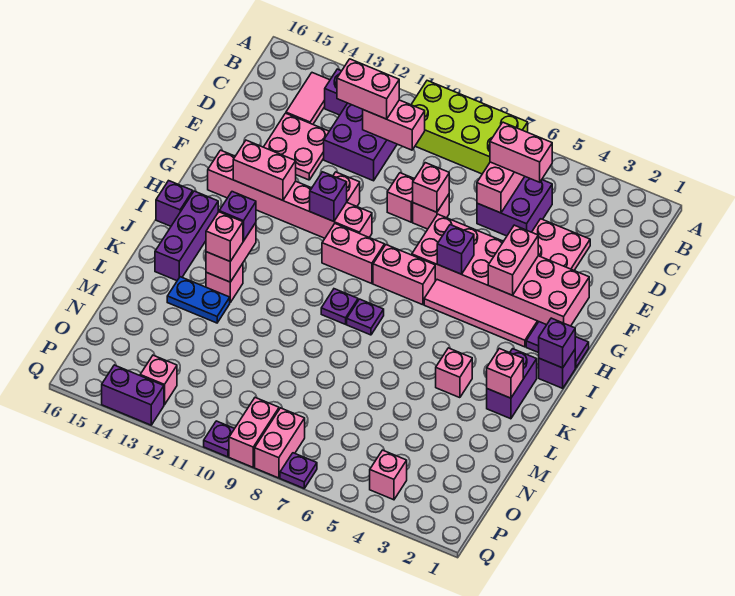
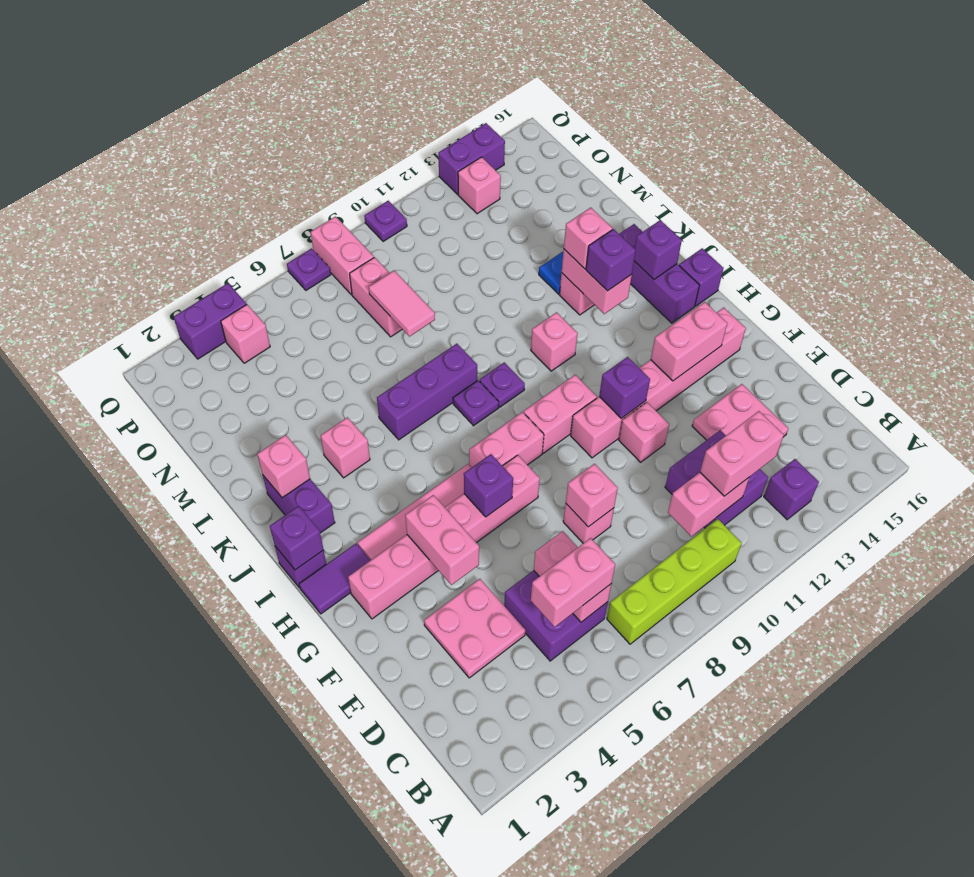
lime 2x4 brick [411,81,528,174] -> lime 1x4 brick [607,519,742,644]
pink 1x2 tile [286,73,330,124] -> pink 1x2 tile moved to [369,271,435,337]
pink 1x1 brick [387,173,414,222] -> pink 1x1 brick moved to [531,312,578,371]
pink 2x6 brick [412,214,589,326] -> pink 1x6 brick [348,455,540,619]
none -> purple 1x1 brick [634,220,682,279]
none -> purple 1x3 brick [377,344,477,440]
pink 1x2 brick [229,398,279,467] -> pink 1x2 brick moved to [350,257,402,337]
none -> purple 1x2 brick [174,283,247,359]

